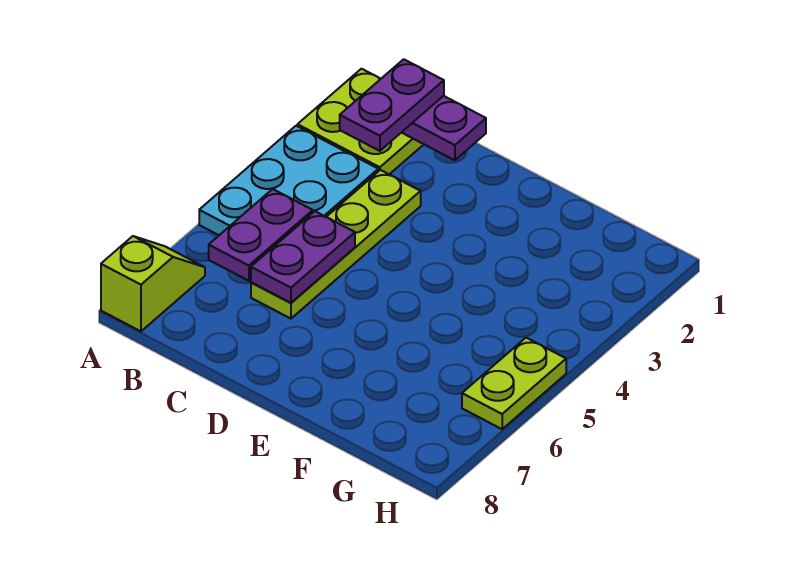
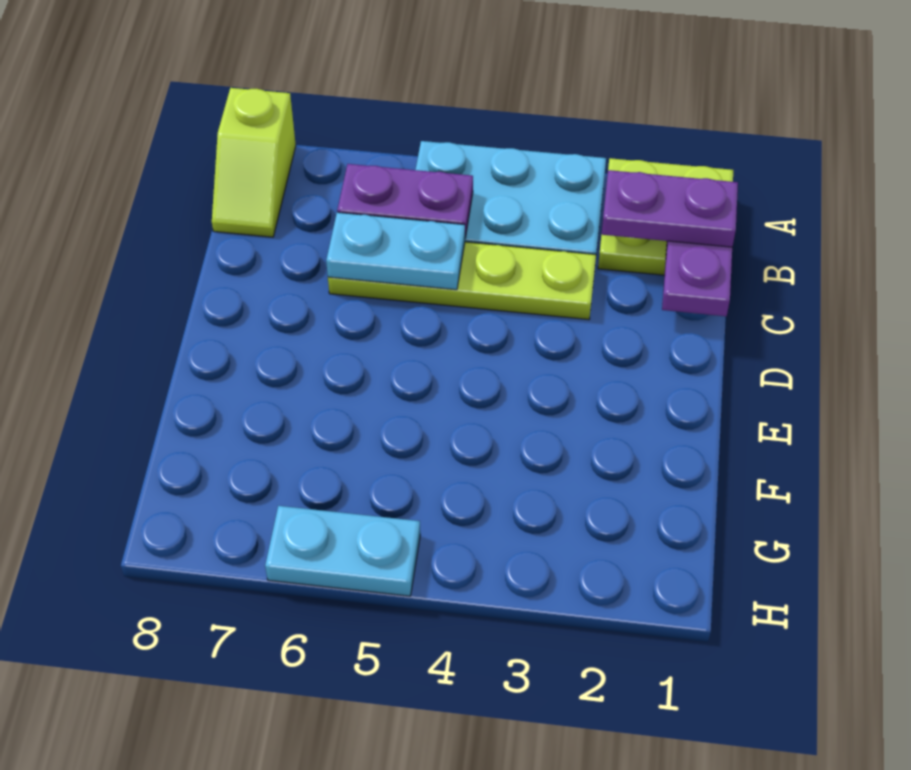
lime 1x2 slope [101,236,205,331] -> lime 1x2 slope turned to [212,88,296,237]
purple 1x2 plate [251,211,355,303] -> cyan 1x2 plate [326,212,465,290]
lime 1x2 plate [462,338,566,429] -> cyan 1x2 plate [265,506,420,596]

